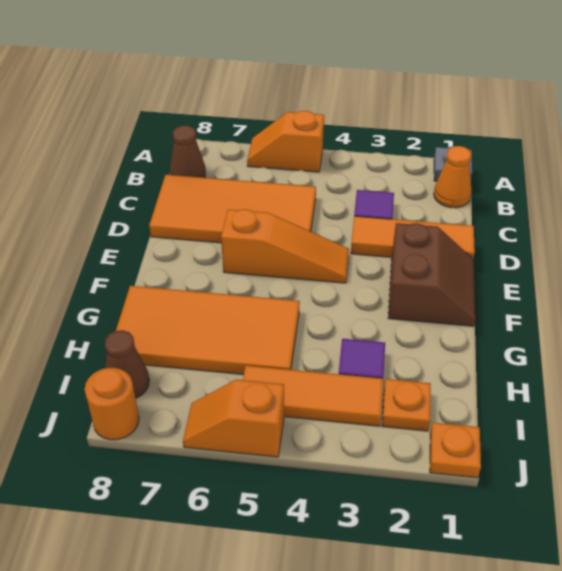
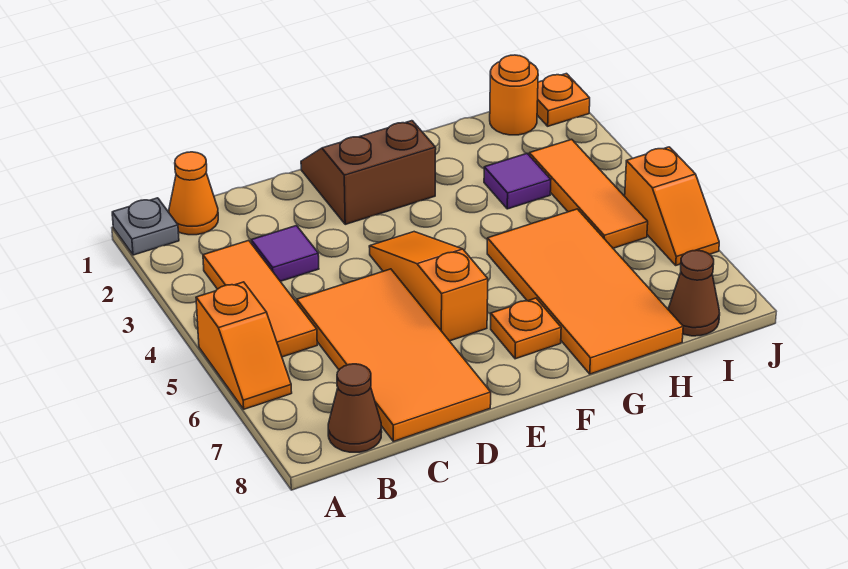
orange 1x3 tile [351,216,475,258] -> orange 1x3 tile moved to [203,240,317,357]
orange 1x1 plate [382,379,431,431] -> orange 1x1 plate moved to [491,298,561,359]
orange 1x1 round brick [85,368,139,440] -> orange 1x1 round brick moved to [490,55,538,135]

